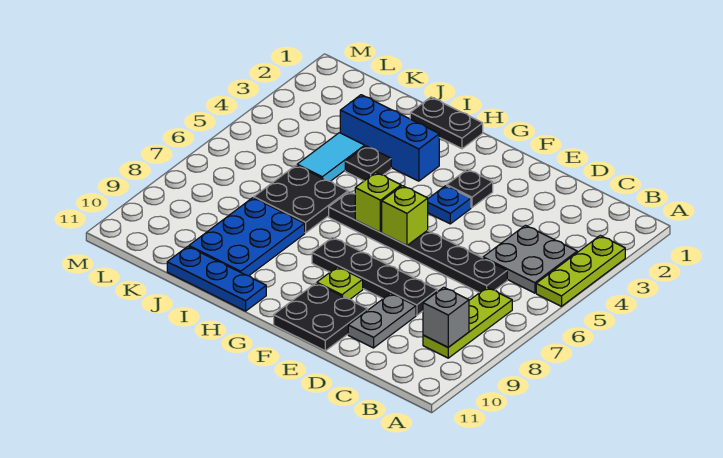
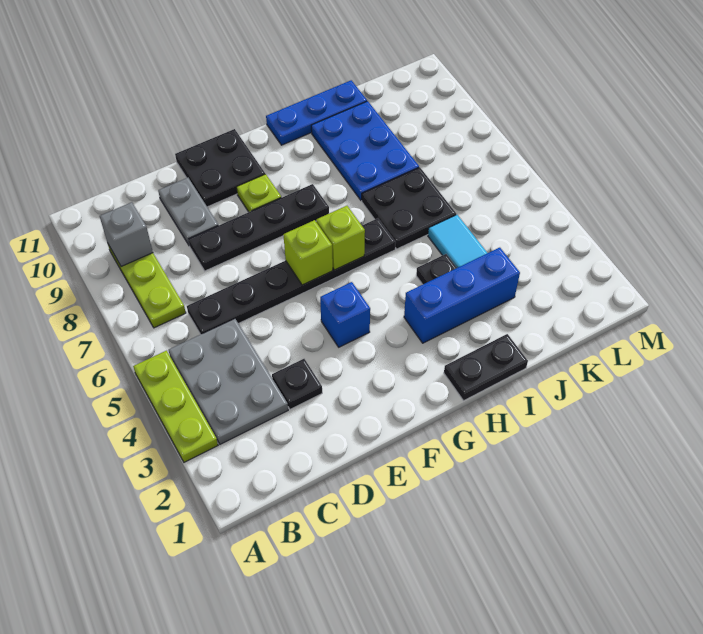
grey 2x2 plate [483,225,577,293] -> grey 2x3 plate [169,319,288,444]
black 1x1 plate [447,169,493,208] -> black 1x1 plate moved to [272,359,322,409]
blue 1x1 plate [428,186,471,224] -> blue 1x1 brick [320,282,370,347]

